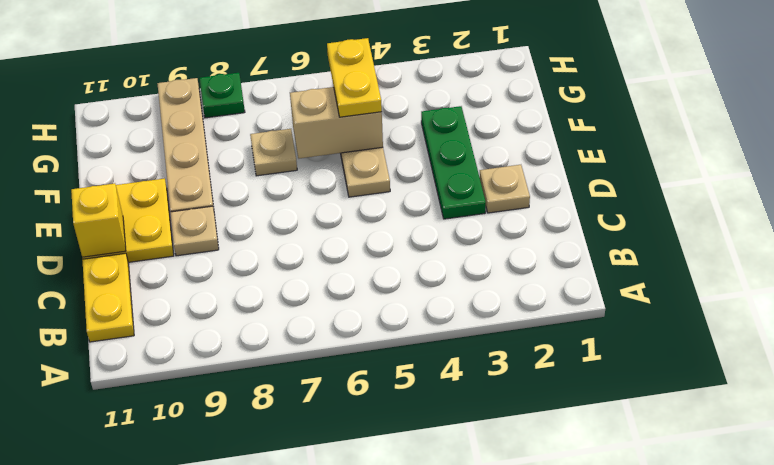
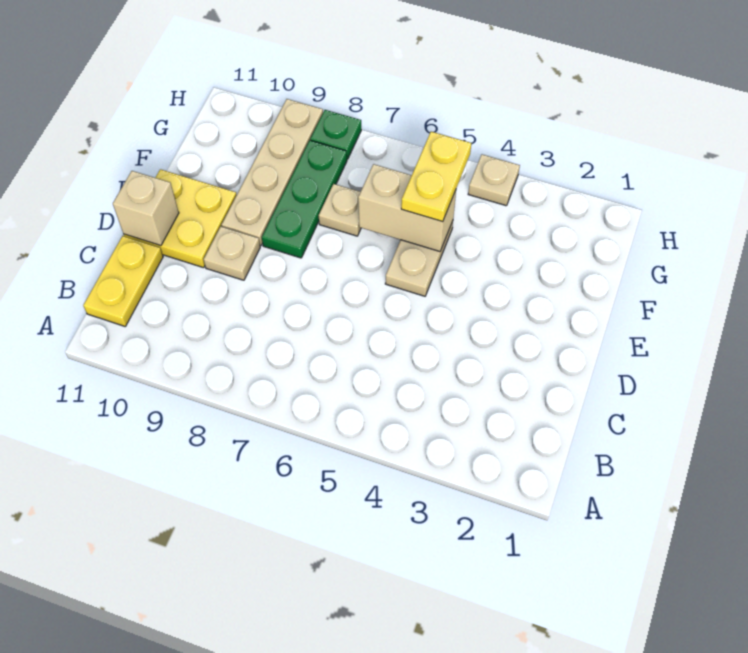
tan 1x1 plate [480,165,530,213] -> tan 1x1 plate moved to [468,154,520,206]
green 1x3 plate [421,106,486,219] -> green 1x3 plate moved to [262,141,347,258]
yellow 1x1 brick [71,183,126,257] -> tan 1x1 brick [113,171,179,246]

